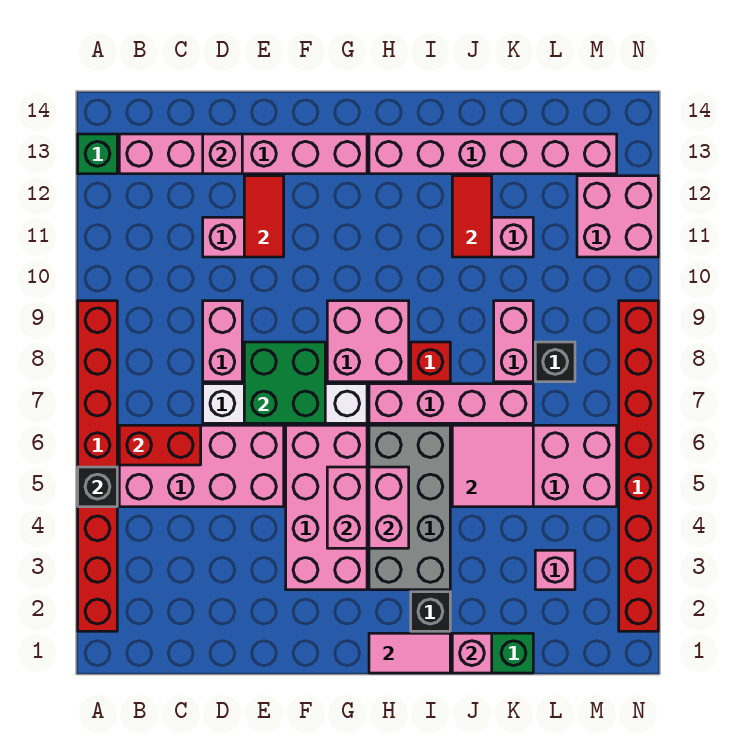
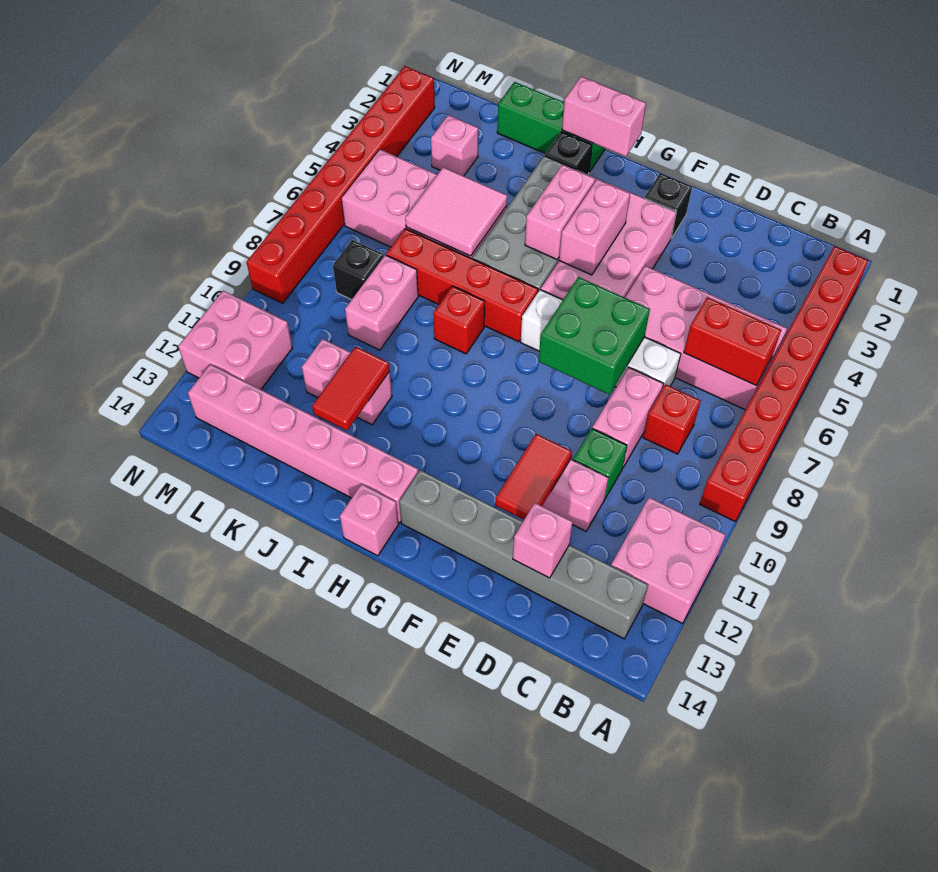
black 1x1 brick [78,467,117,507] -> black 1x1 brick moved to [645,173,692,238]
green 1x1 brick [78,134,117,174] -> green 1x1 brick moved to [573,429,627,498]
pink 1x6 brick [119,134,367,174] -> grey 1x6 brick [399,470,648,639]
none -> red 1x1 brick [643,384,701,454]
pink 2x2 brick [327,301,409,382] -> pink 2x2 brick moved to [611,498,725,623]
pink 1x2 tile [369,633,450,673] -> pink 1x2 brick [562,77,646,157]
pink 1x4 brick [369,384,533,423] -> red 1x4 brick [386,229,538,342]
pink 1x1 brick [452,633,492,673] -> pink 1x1 brick moved to [340,484,399,556]

